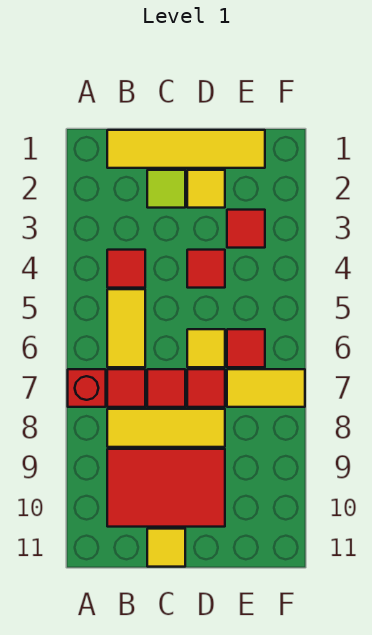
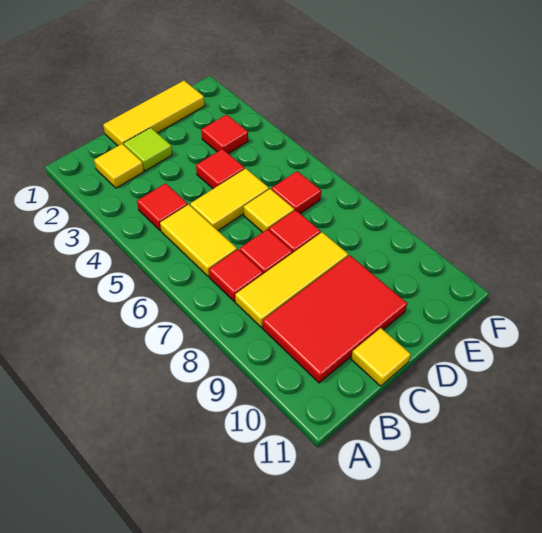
red 1x1 brick [68,369,106,407] -> none
yellow 1x4 tile [107,130,265,168] -> yellow 1x3 tile [103,81,205,146]
yellow 1x1 tile [187,170,225,208] -> yellow 1x1 tile moved to [94,144,144,188]
yellow 1x2 tile [227,369,305,407] -> yellow 1x2 tile moved to [190,169,269,230]

